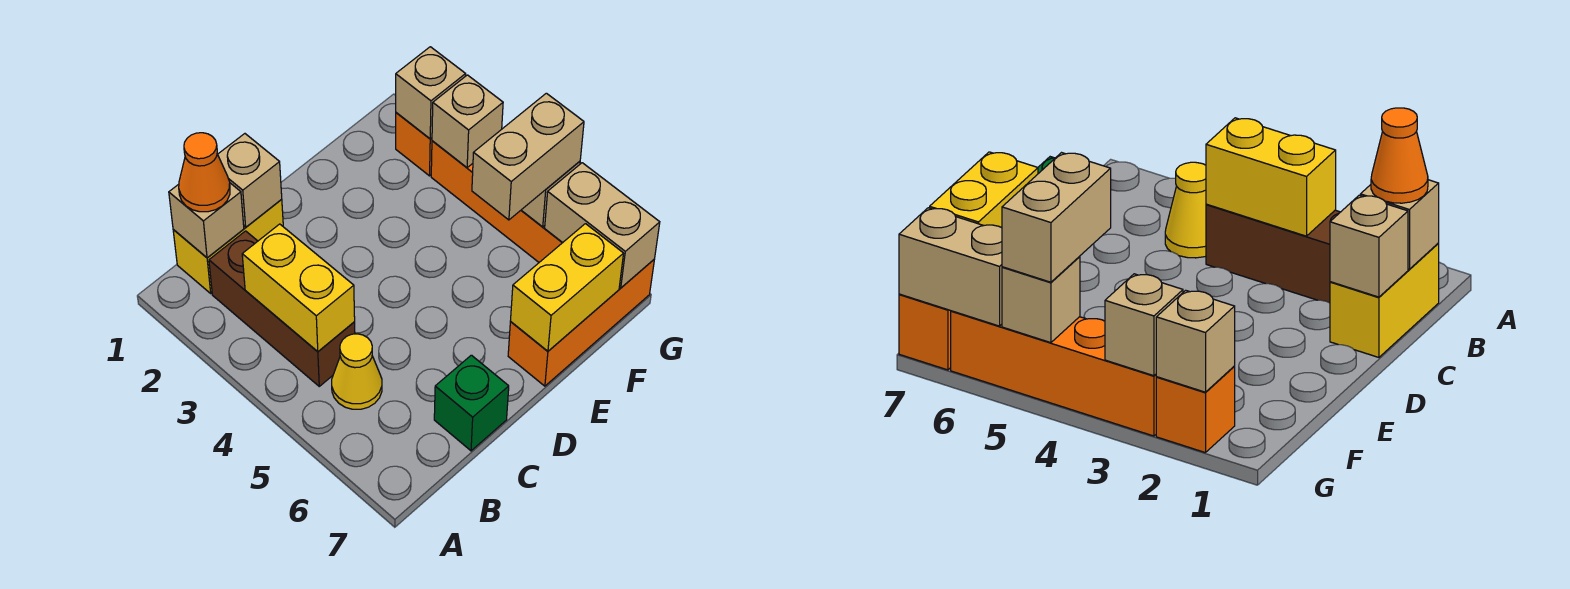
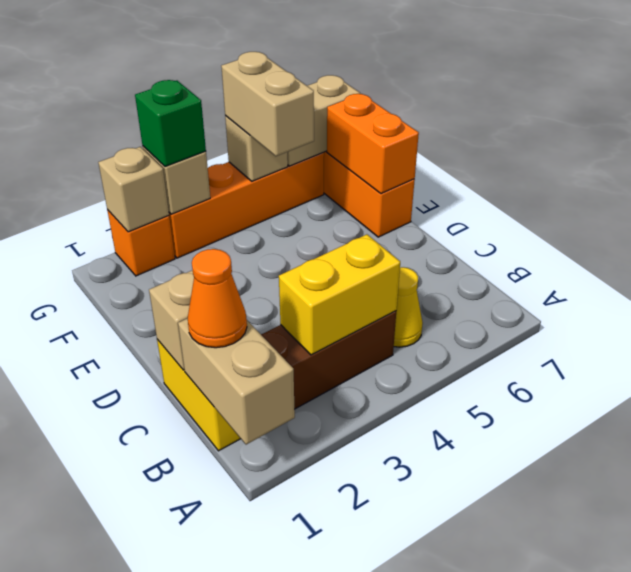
tan 1x1 brick [169,183,244,258] -> tan 1x2 brick [178,318,295,445]
green 1x1 brick [434,355,509,451] -> green 1x1 brick moved to [135,80,206,167]
yellow 1x2 brick [511,224,624,351] -> orange 1x2 brick [327,94,419,194]

